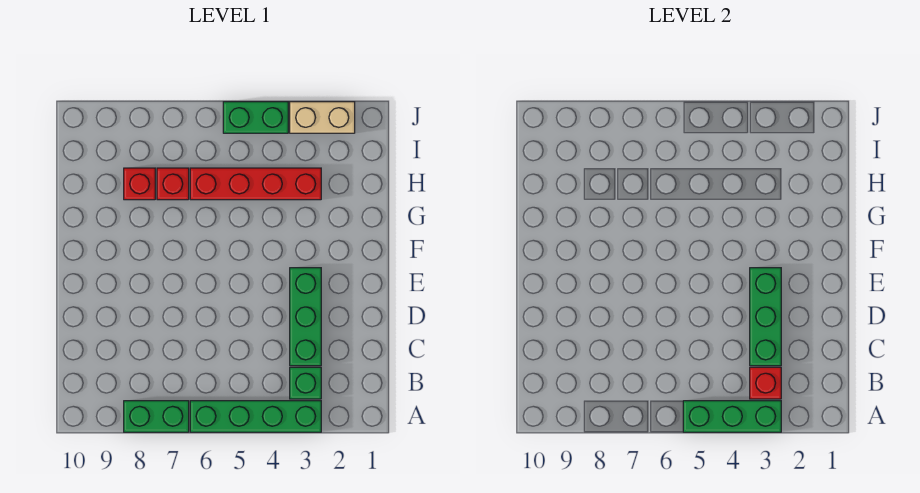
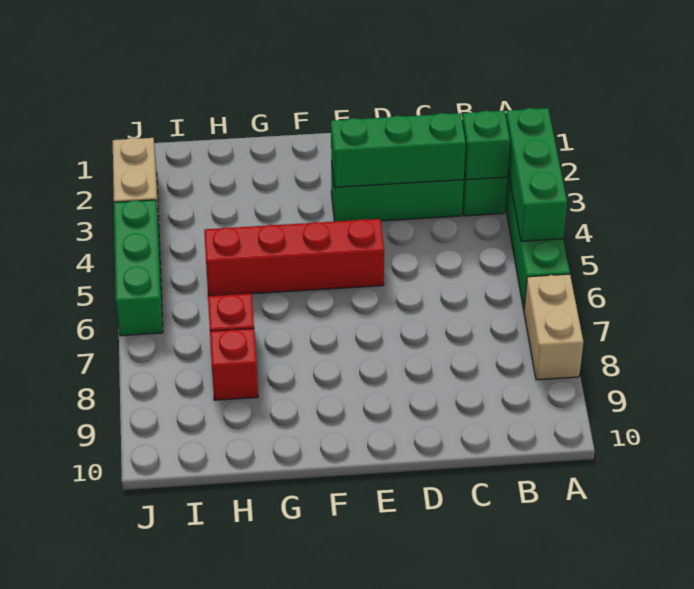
green 1x2 brick [124,401,189,432] -> tan 1x2 brick [524,274,583,380]
red 1x1 brick [750,367,781,399] -> green 1x1 brick [462,111,510,180]
red 1x4 brick [190,168,321,200] -> red 1x4 brick turned to [204,219,384,296]
green 1x2 brick [223,102,288,133] -> green 1x3 brick [114,200,163,336]

